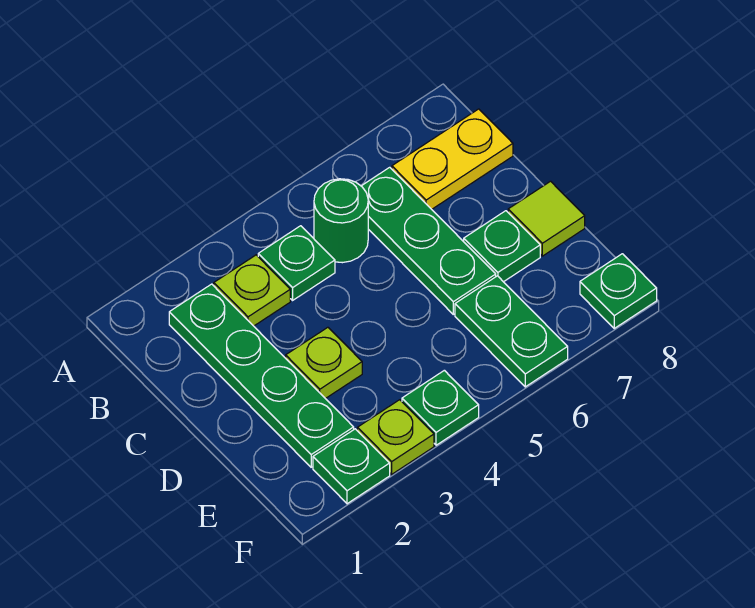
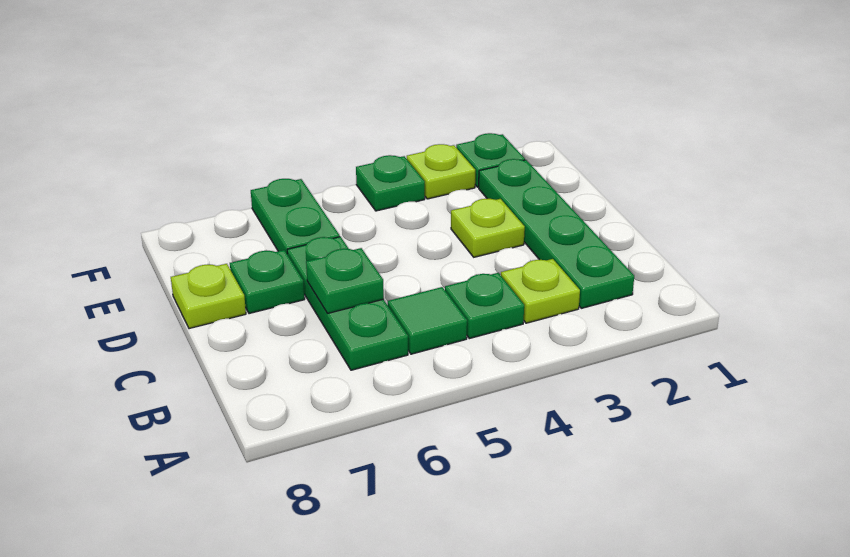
green 1x1 round brick [314,179,368,263] -> green 1x1 tile [388,287,467,354]
yellow 1x2 plate [392,109,513,209] -> none
lime 1x1 tile [508,181,585,256] -> lime 1x1 plate [171,264,246,329]
green 1x1 plate [580,254,657,328] -> green 1x1 plate moved to [306,248,384,314]

